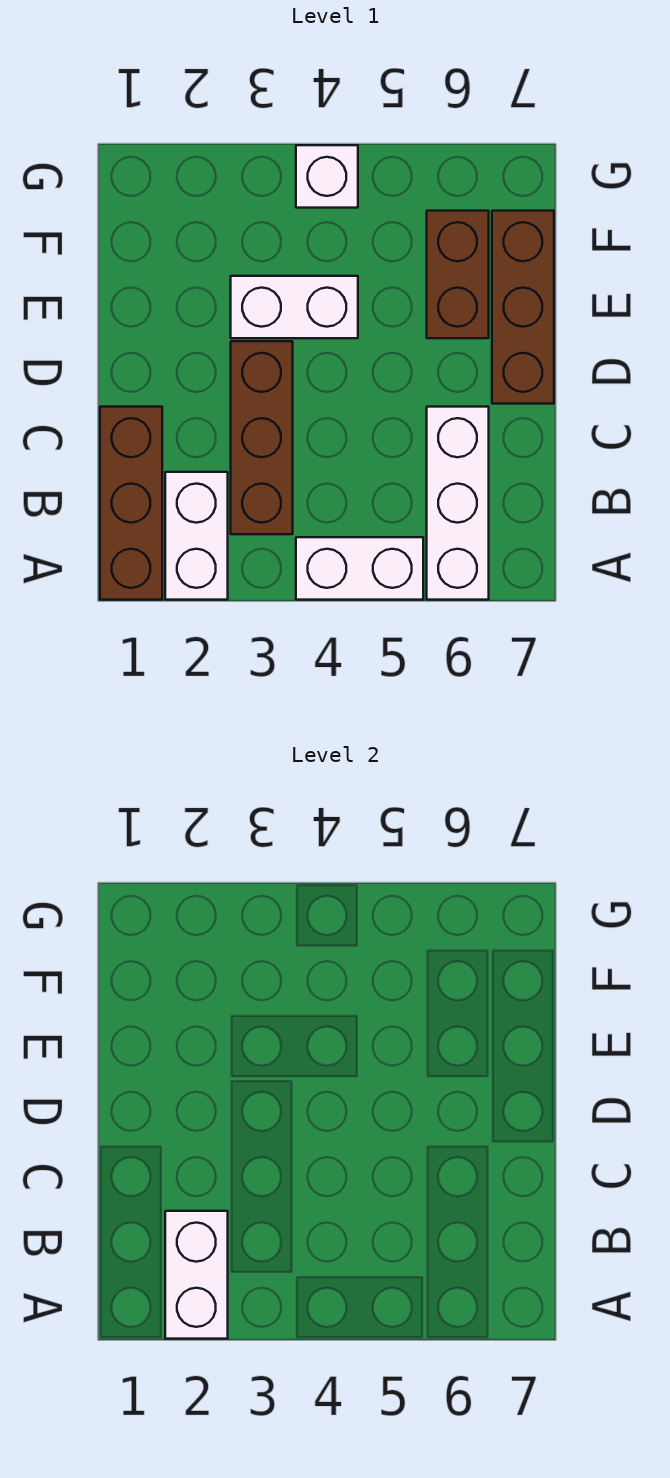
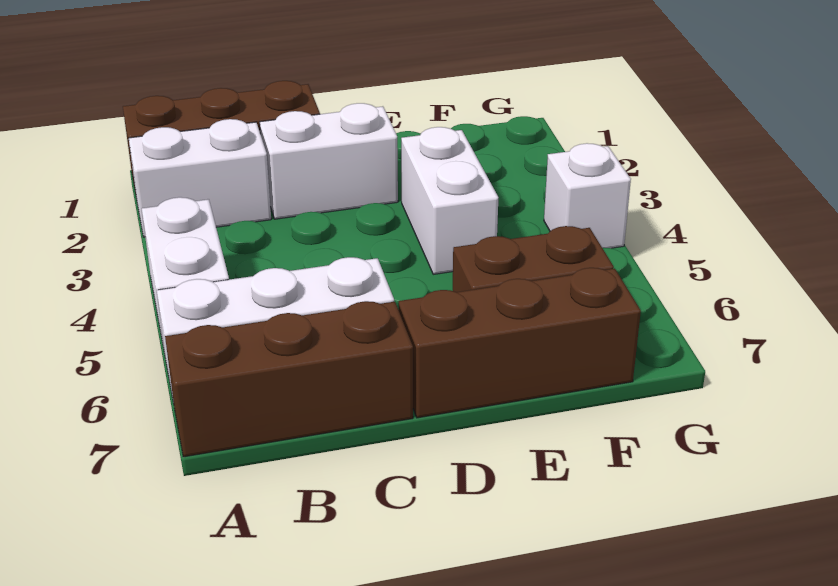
white 1x2 brick [165,1211,228,1339] -> white 1x2 brick moved to [260,103,398,219]
brown 1x3 brick [231,341,293,534] -> brown 1x3 brick moved to [165,301,413,457]

